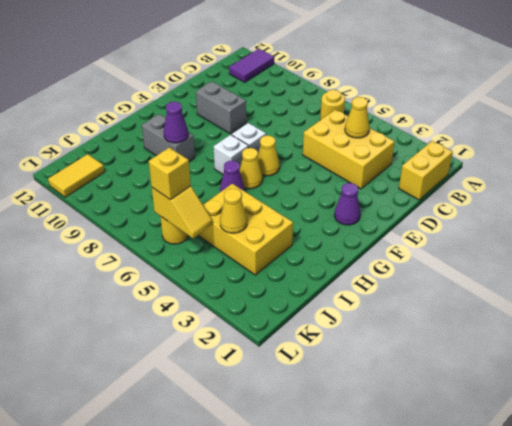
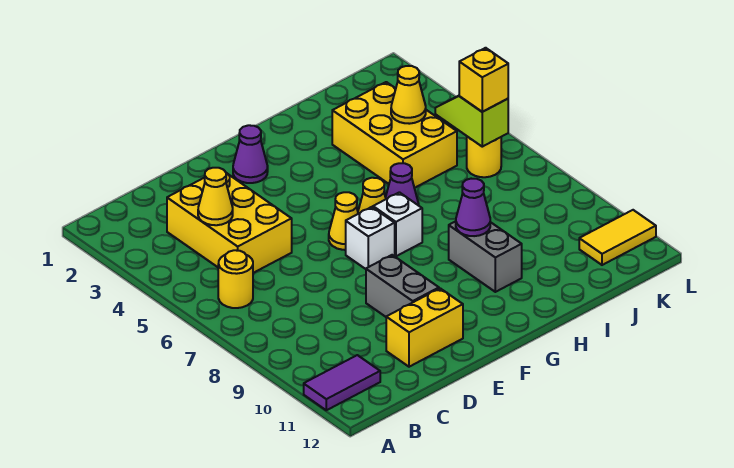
yellow 1x2 brick [399,141,453,200] -> yellow 1x2 brick moved to [386,288,463,367]
yellow 1x2 slope [152,186,212,238] -> lime 1x2 slope [435,96,508,147]

